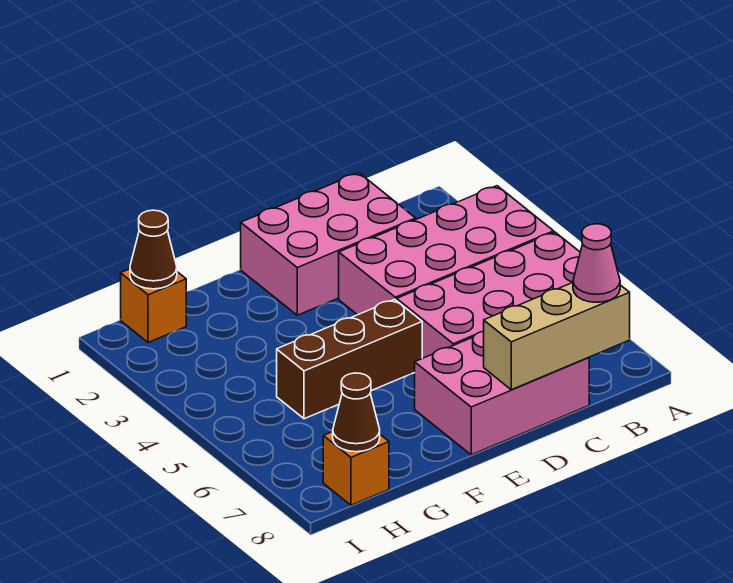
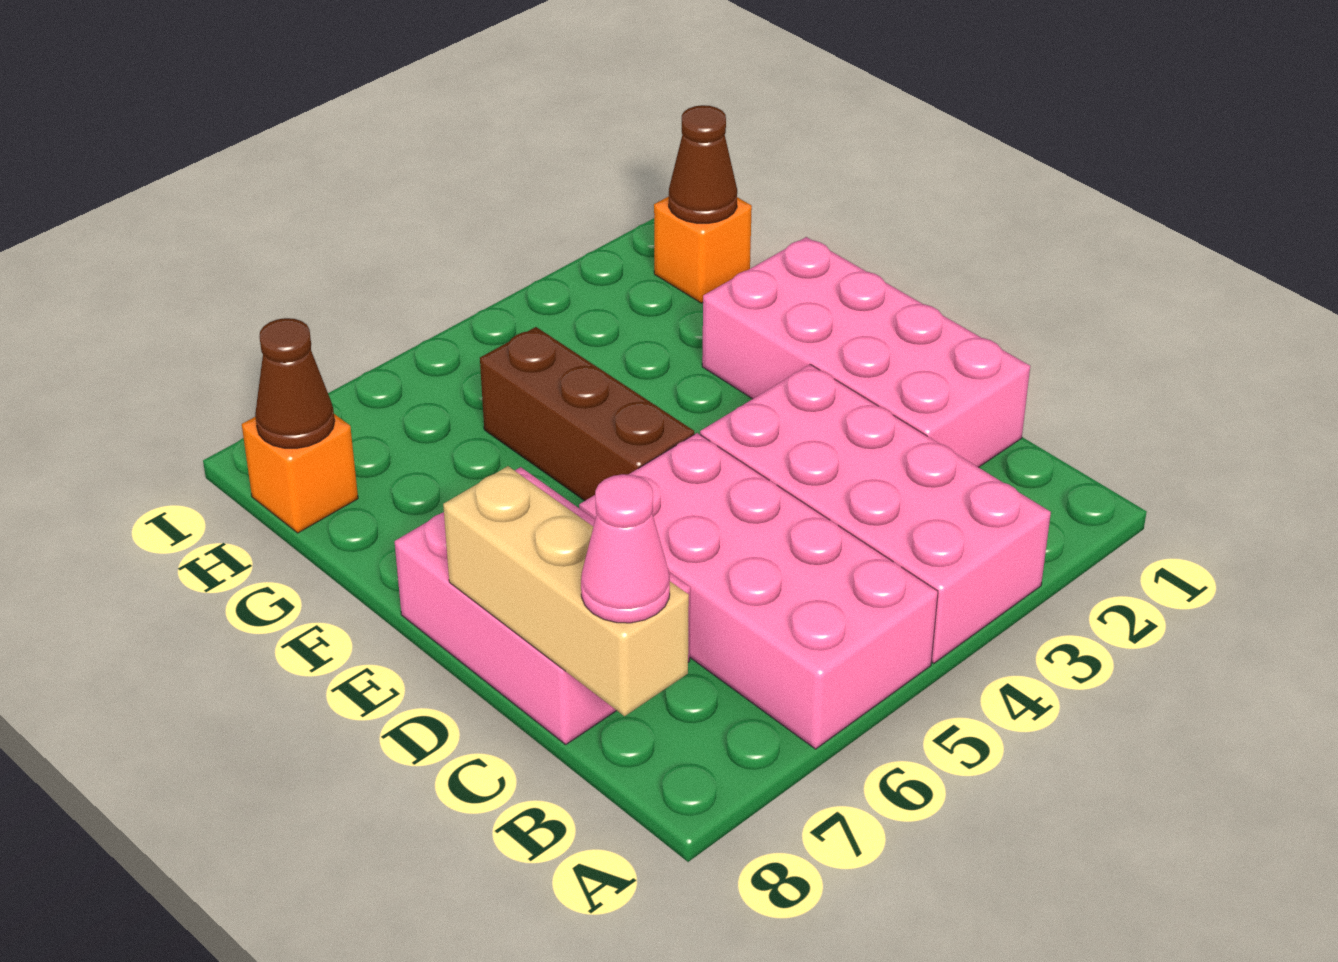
pink 2x3 brick [241,173,416,315] -> pink 2x4 brick [702,237,1030,467]

